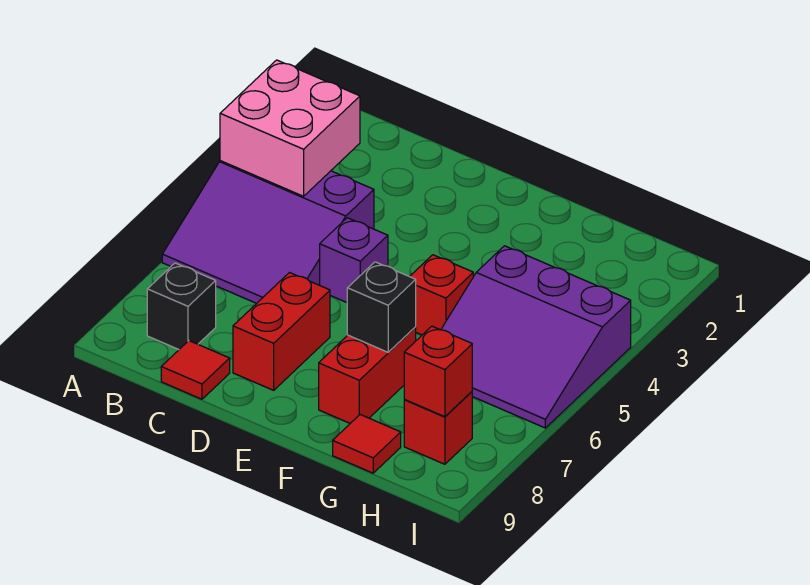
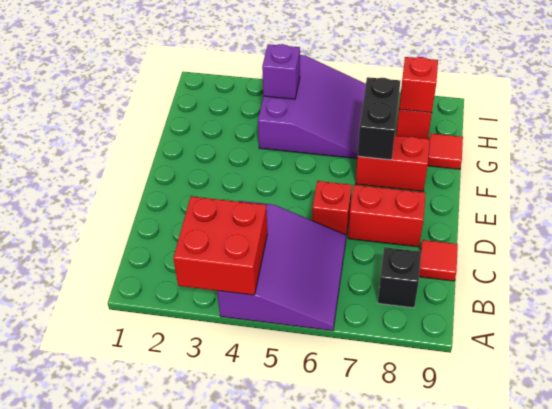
pink 2x2 brick [220,60,360,196] -> red 2x2 brick [173,196,267,295]
purple 1x1 brick [320,218,388,302] -> purple 1x1 brick moved to [262,44,300,99]
red 1x1 brick [410,255,473,335] -> red 1x1 brick moved to [312,181,352,237]
black 1x1 brick [347,262,416,352] -> black 1x2 brick [358,77,400,160]

